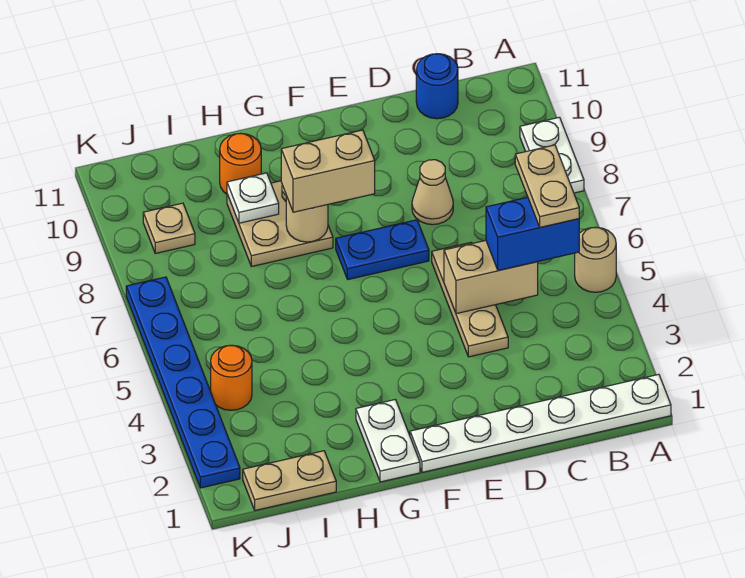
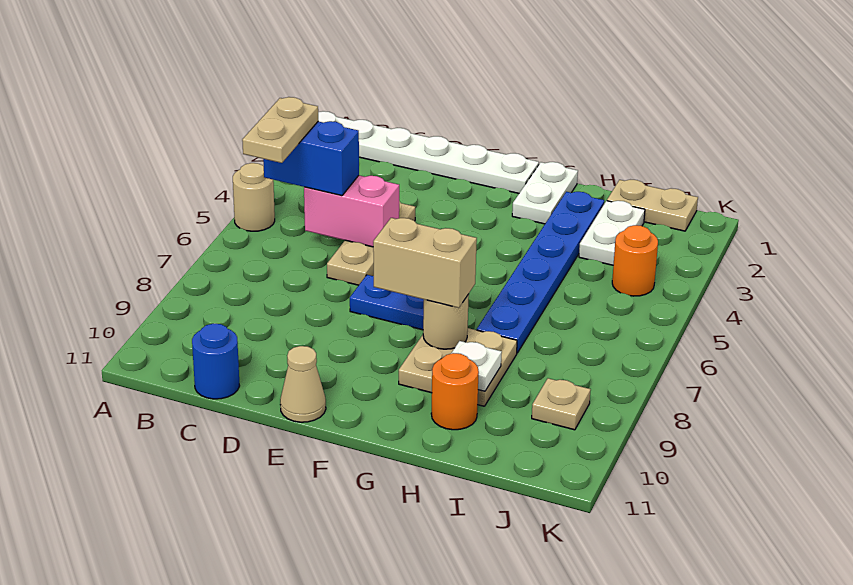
white 1x2 plate [520,117,584,193] -> white 1x2 plate moved to [579,201,645,265]
tan 1x2 brick [444,240,538,314] -> pink 1x2 brick [304,175,399,247]
tan 1x1 cone [412,160,453,225] -> tan 1x1 cone moved to [280,346,326,422]
blue 1x6 plate [126,277,240,488] -> blue 1x6 plate moved to [477,192,604,353]

